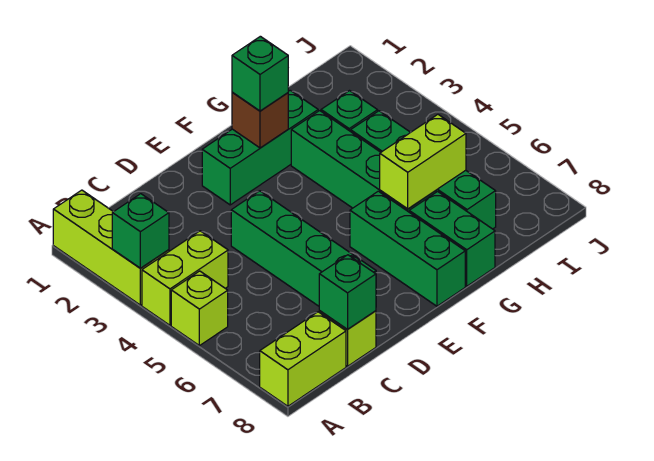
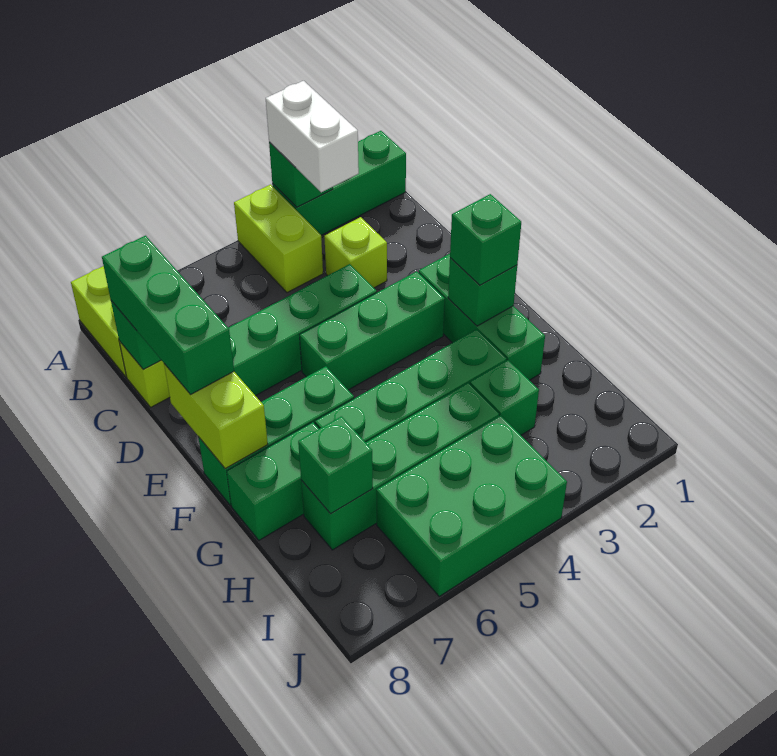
lime 1x3 brick [53,190,169,305] -> green 1x3 brick [272,131,406,235]
none -> white 1x2 brick [266,81,359,192]
lime 1x1 brick [171,271,228,346] -> lime 1x1 brick moved to [324,217,387,288]
none -> green 1x3 brick [102,236,234,395]
none -> green 1x3 brick [300,271,445,390]
brown 1x1 brick [232,92,288,148] -> green 1x1 brick [448,258,517,326]
lime 1x2 brick [380,114,466,209] -> lime 1x2 brick moved to [164,364,268,469]
none -> green 1x1 brick [298,416,373,514]
none -> green 2x3 brick [376,415,567,596]

